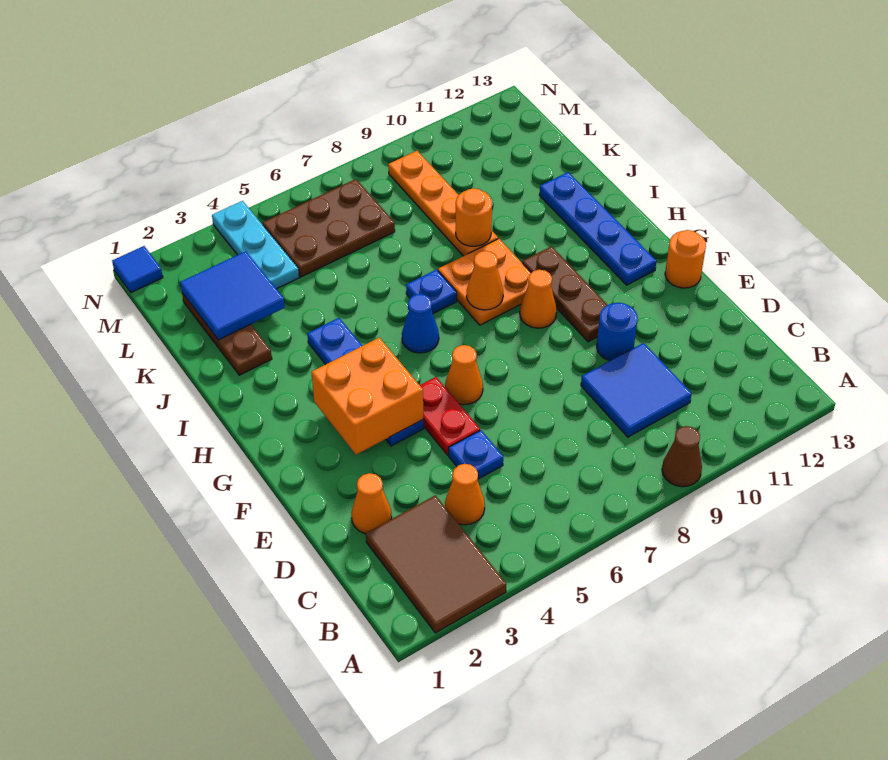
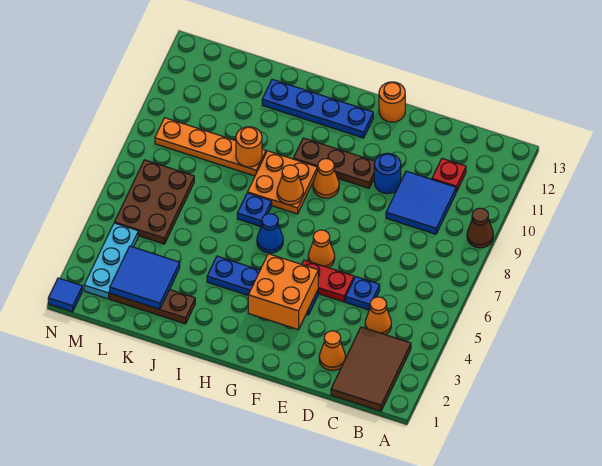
brown 2x3 tile [366,495,506,633] -> brown 2x3 tile turned to [331,327,411,411]
none -> red 1x1 plate [432,159,466,192]
cyan 1x3 plate [212,201,299,289] -> cyan 1x3 plate turned to [84,223,138,299]

